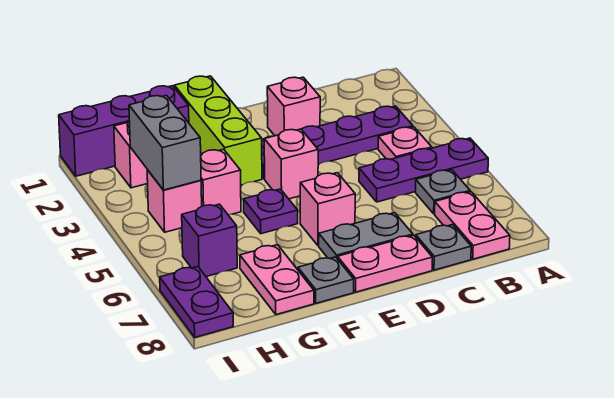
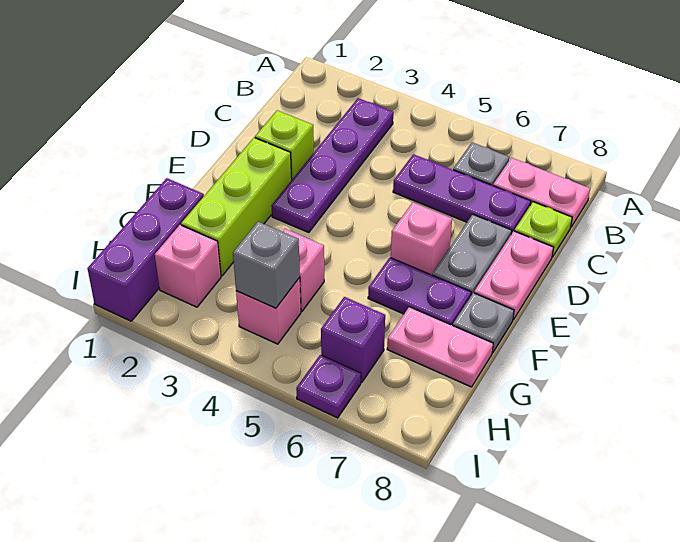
purple 1x3 plate [359,138,488,202] -> purple 1x3 plate turned to [393,154,531,234]
pink 1x1 plate [378,127,432,159] -> none
grey 1x1 plate [416,225,471,270] -> lime 1x1 plate [514,202,572,257]
pink 1x1 brick [267,77,320,136] -> lime 1x1 brick [255,110,314,179]
pink 1x1 brick [264,129,318,199] -> none
lime 1x3 brick [174,76,262,185] -> lime 1x3 brick turned to [181,138,292,276]
purple 1x1 plate [244,189,298,234] -> purple 1x1 plate moved to [296,355,361,418]
grey 1x2 brick [129,95,201,190] -> grey 1x1 brick [233,222,300,308]
purple 1x2 plate [160,267,233,337] -> purple 1x2 plate moved to [368,257,471,325]

